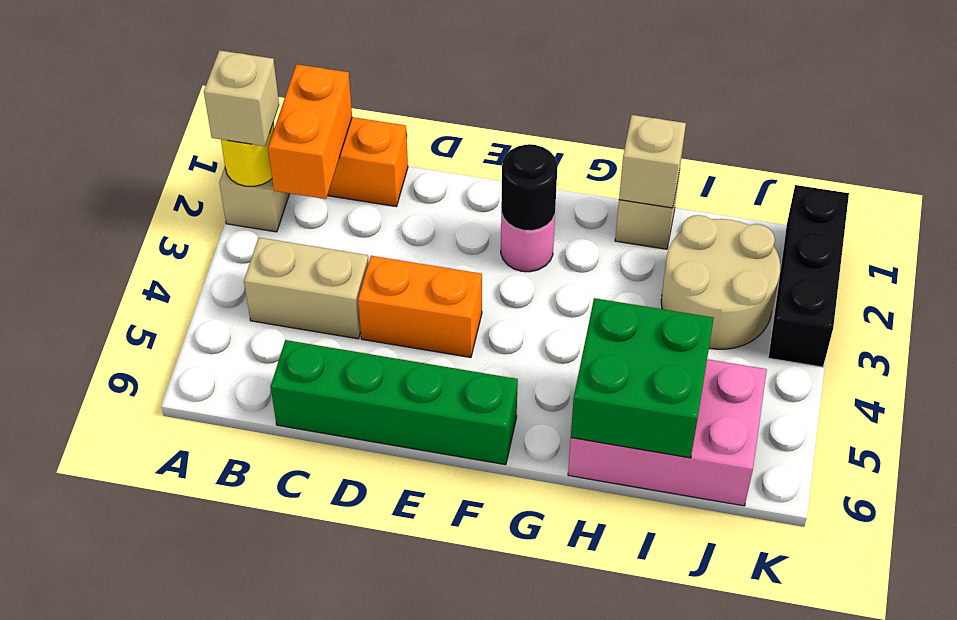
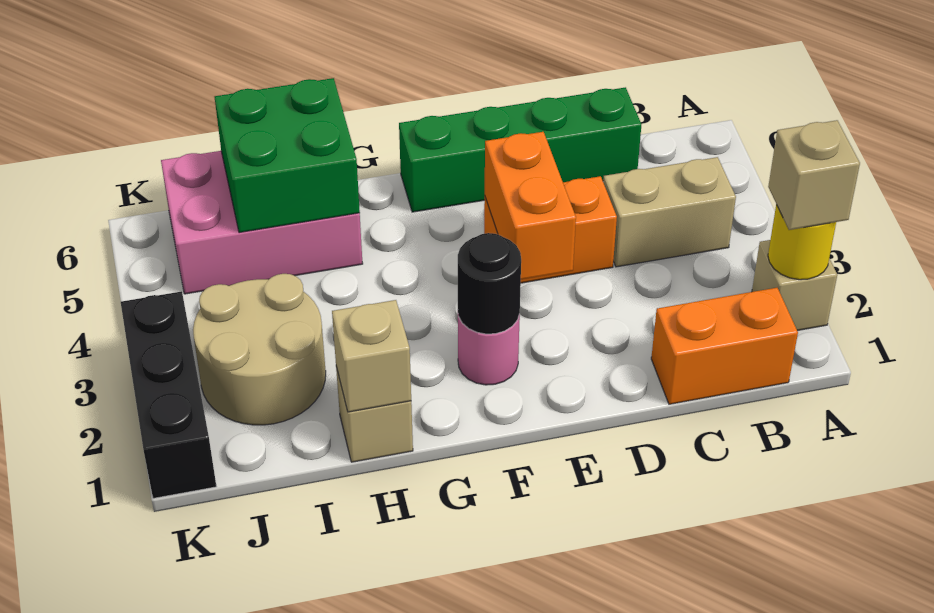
orange 1x2 brick [268,65,352,199] -> orange 1x2 brick moved to [485,132,576,279]

